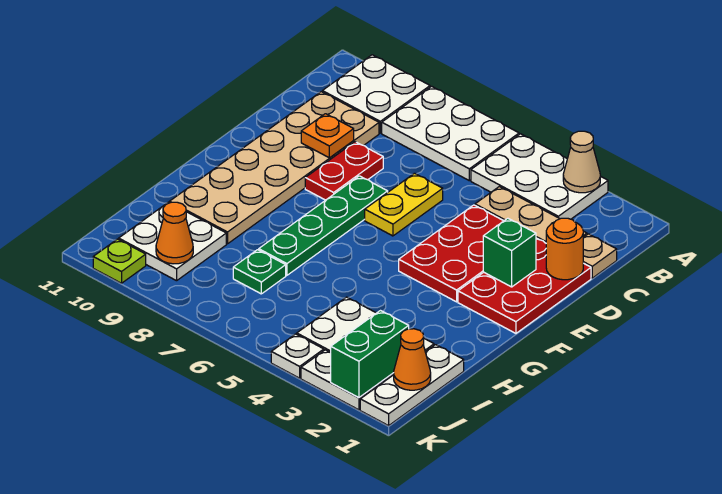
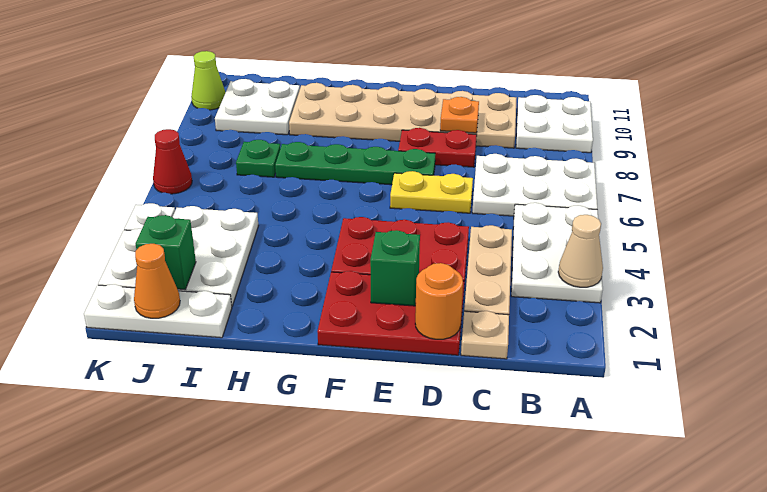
white 2x3 plate [382,86,519,181] -> white 2x3 plate turned to [472,154,597,216]
green 1x2 brick [331,311,409,398] -> green 1x1 brick [135,215,196,289]
orange 1x1 cone [156,202,193,264] -> none
none -> red 1x1 cone [153,129,192,194]
lime 1x1 plate [93,239,146,283] -> lime 1x1 cone [191,51,226,110]

